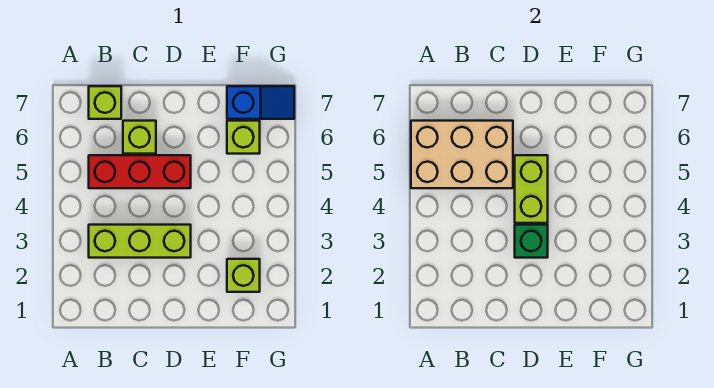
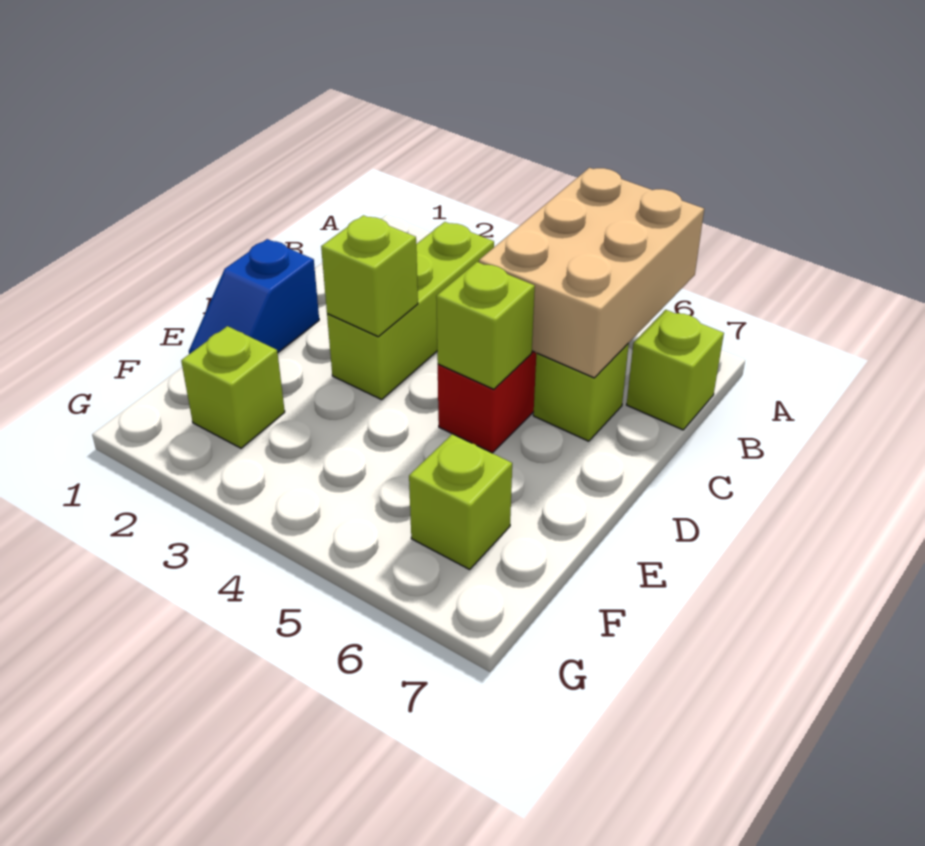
green 1x1 brick [515,225,548,258] -> lime 1x1 brick [321,215,418,337]
lime 1x2 brick [515,155,548,223] -> lime 1x1 brick [436,262,535,389]
blue 1x2 slope [227,86,294,119] -> blue 1x2 slope moved to [189,239,319,354]

